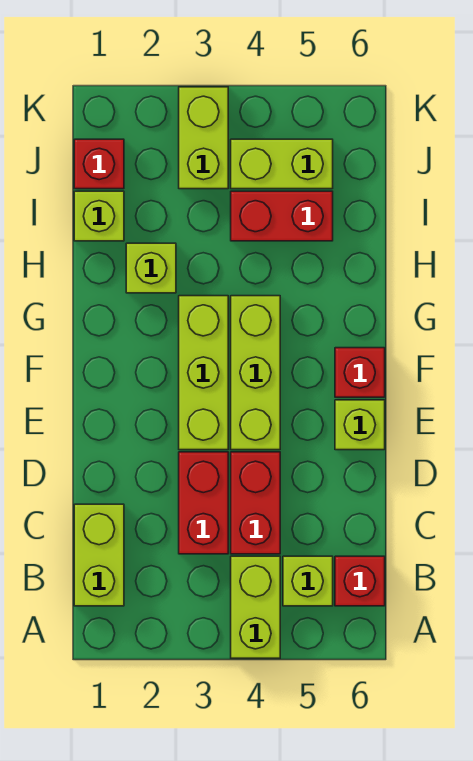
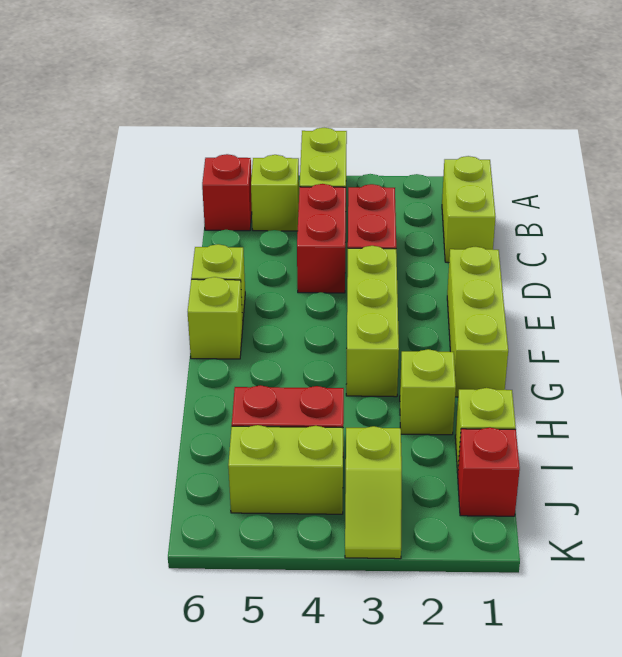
lime 1x3 brick [231,296,280,450] -> lime 1x3 brick moved to [447,247,508,397]
red 1x1 brick [335,348,385,397] -> lime 1x1 brick [188,277,243,359]
lime 1x2 brick [179,87,228,189] -> lime 1x2 slope [345,426,402,559]

